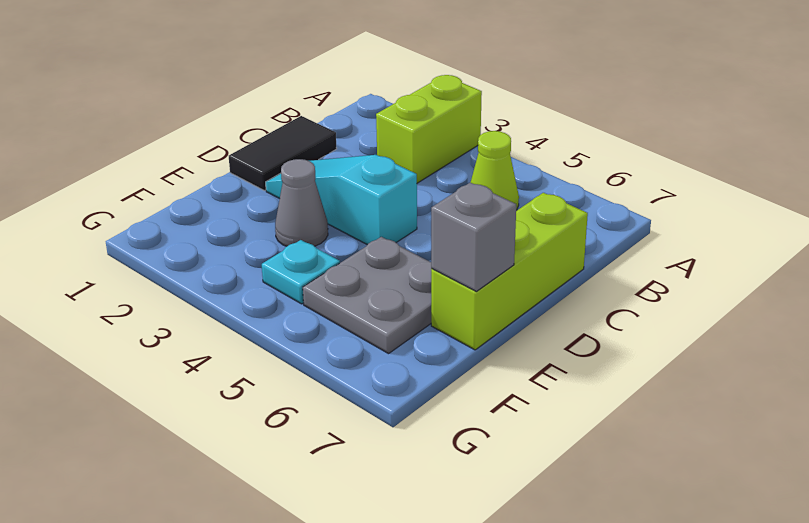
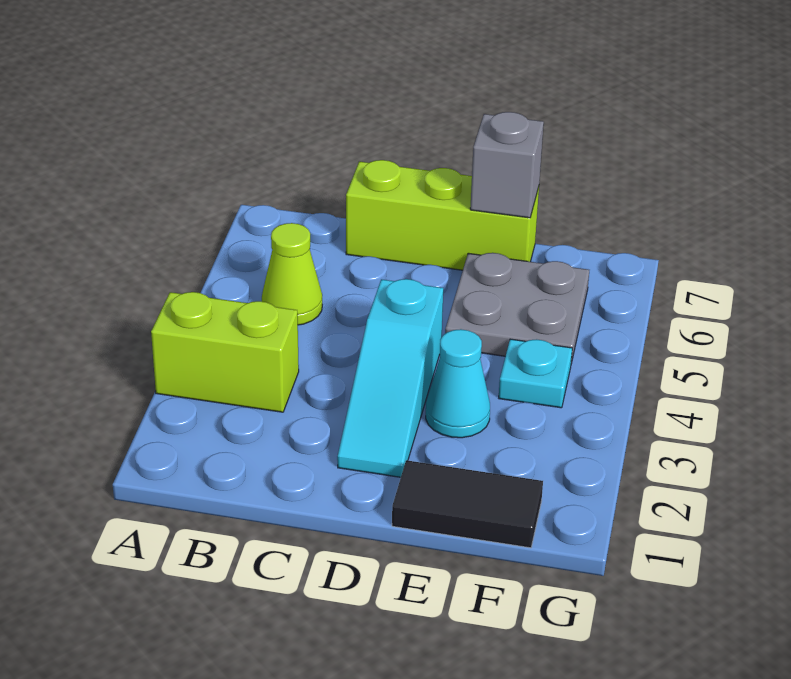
black 1x2 tile [229,116,337,191] -> black 1x2 tile moved to [392,460,543,548]
grey 1x1 cone [275,159,328,246] -> cyan 1x1 cone [426,329,490,438]

